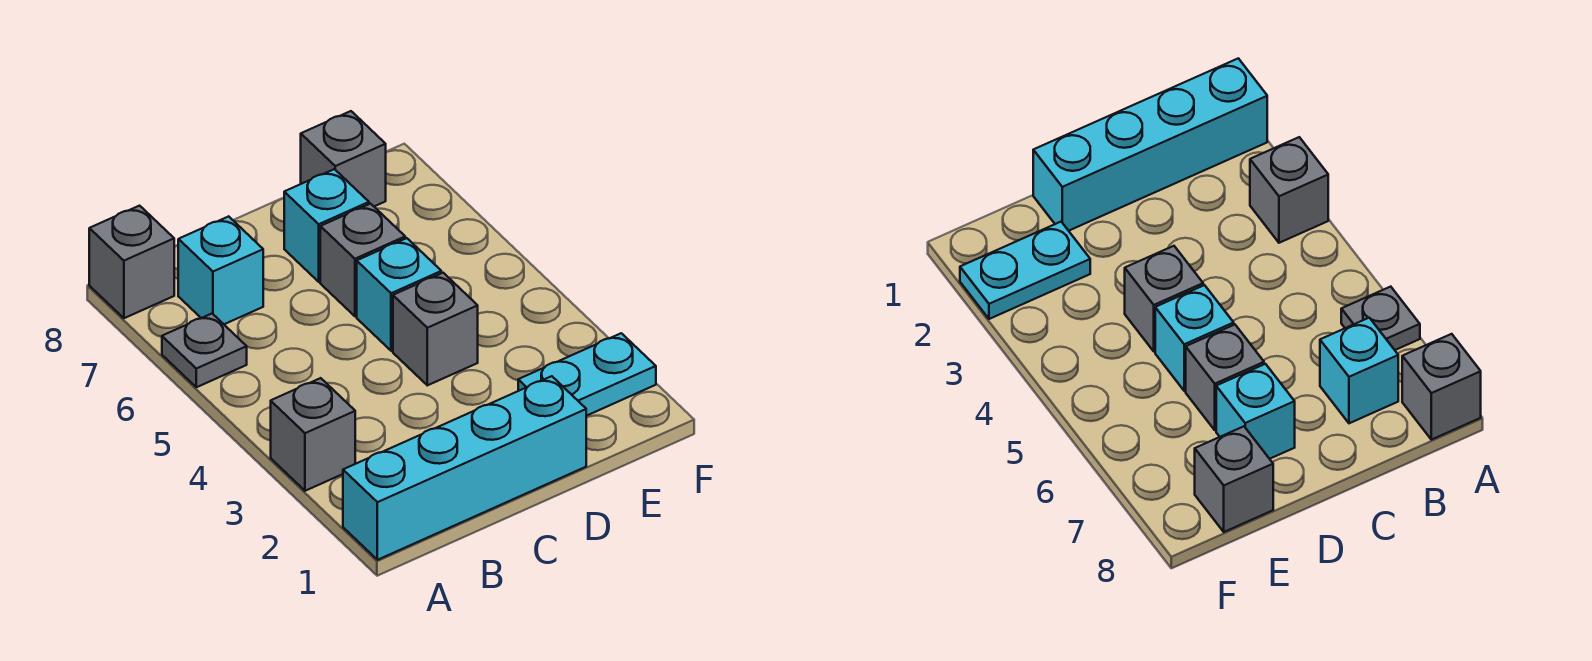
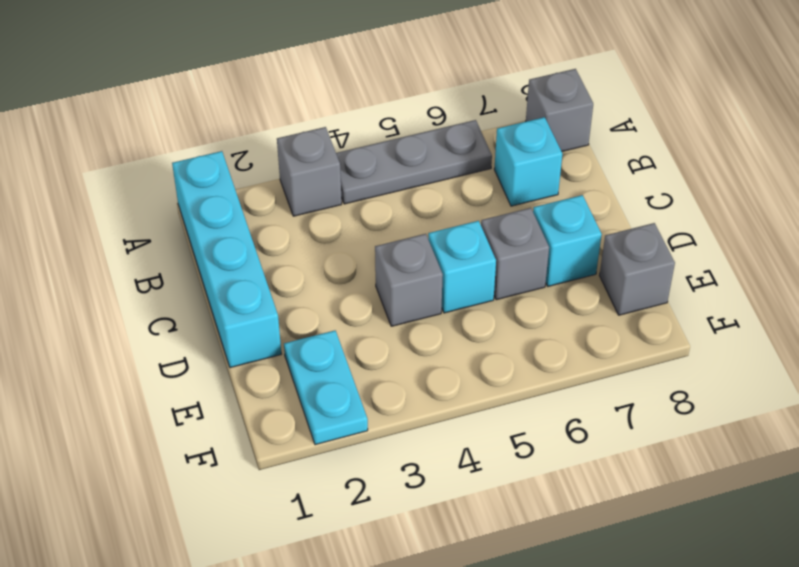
grey 1x1 plate [162,314,247,387] -> grey 1x3 plate [336,120,492,204]

